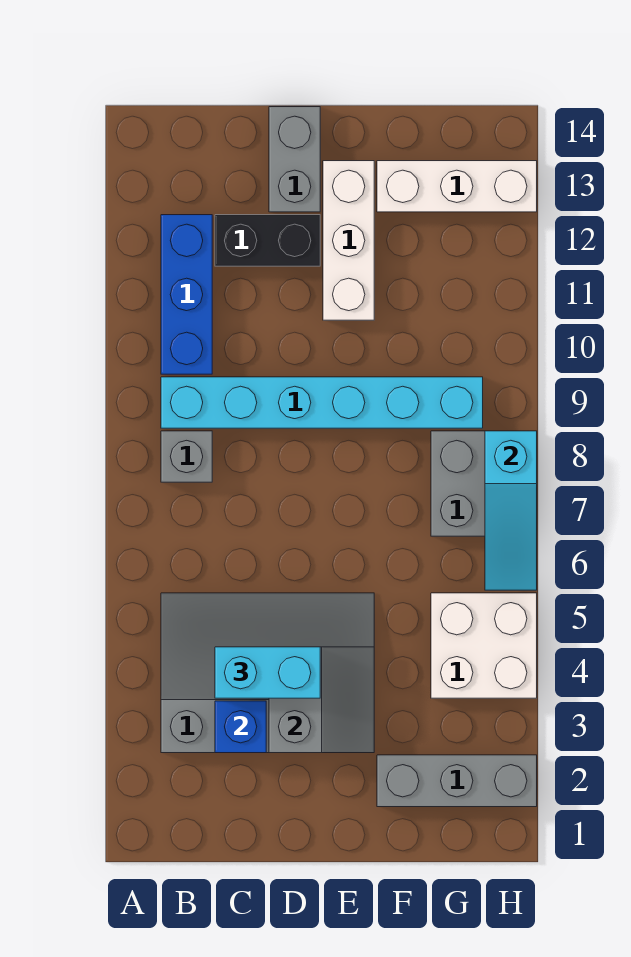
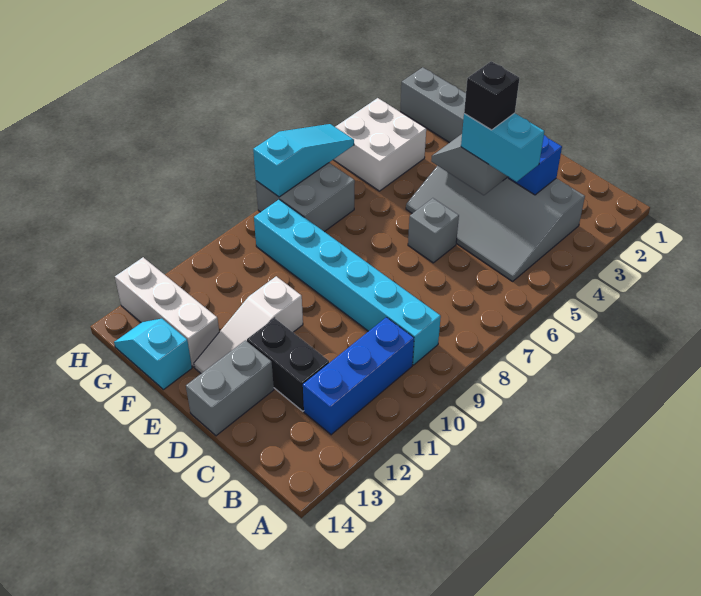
grey 1x1 brick [161,431,212,482] -> grey 1x1 brick moved to [408,198,459,263]
none -> black 1x1 brick [464,61,519,130]
white 1x3 brick [323,161,374,320] -> white 1x3 slope [194,276,303,373]
none -> cyan 1x2 slope [114,319,192,390]

